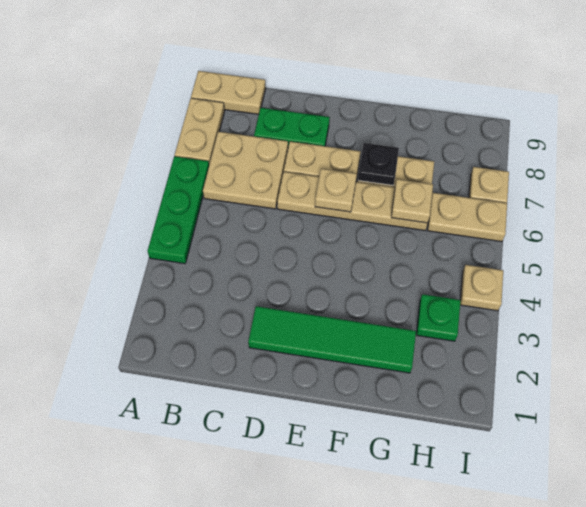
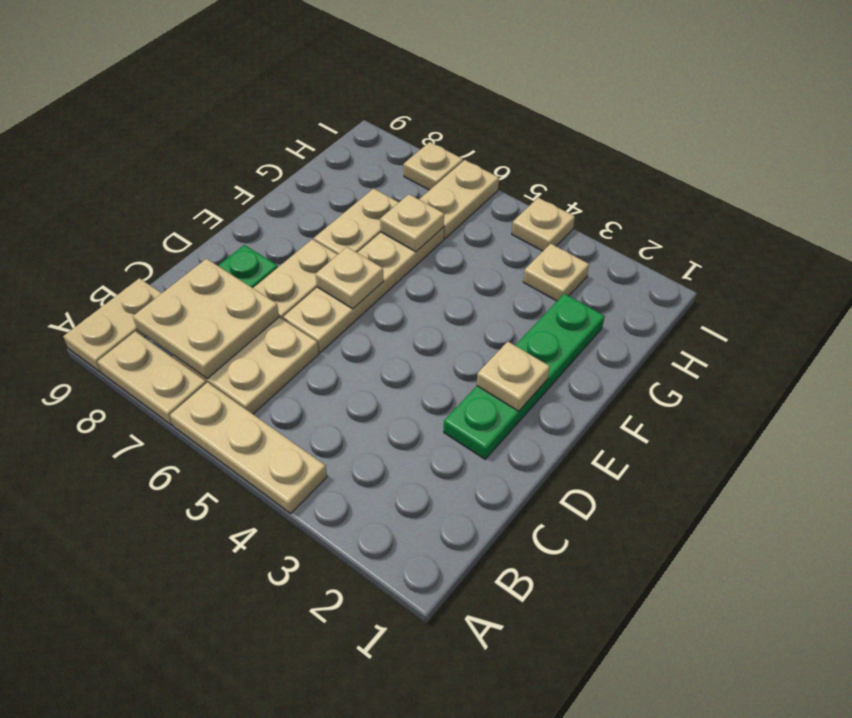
green 1x3 plate [148,156,209,264] -> tan 1x3 plate [170,382,327,513]
none -> tan 2x2 plate [133,259,279,379]
green 1x4 tile [248,306,416,373] -> green 1x4 plate [444,294,605,459]
none -> tan 1x1 plate [477,342,550,411]
black 1x1 plate [358,143,399,185] -> none
green 1x1 plate [416,294,461,341] -> tan 1x1 plate [523,244,589,301]

